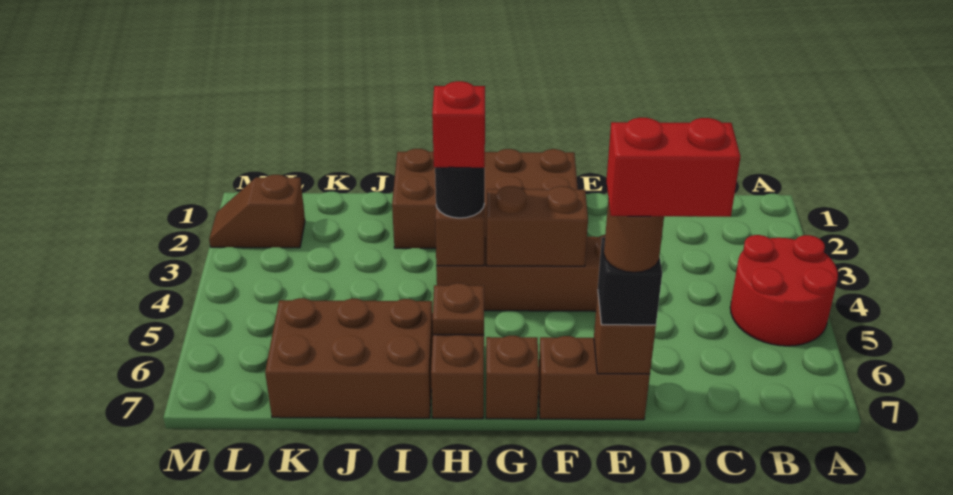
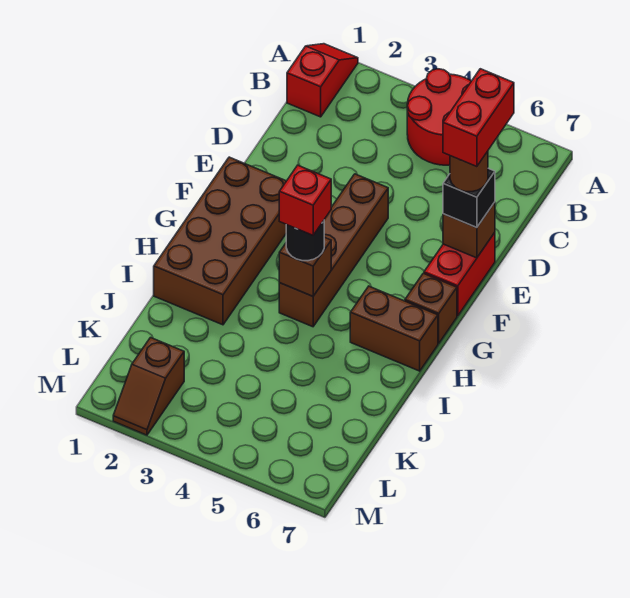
none -> red 1x2 slope [287,44,358,117]
brown 1x2 brick [538,336,650,420] -> red 1x2 brick [424,233,495,316]
brown 1x2 brick [487,186,588,266] -> none
brown 1x1 plate [432,283,484,335] -> none
brown 2x3 brick [265,298,433,418] -> none

